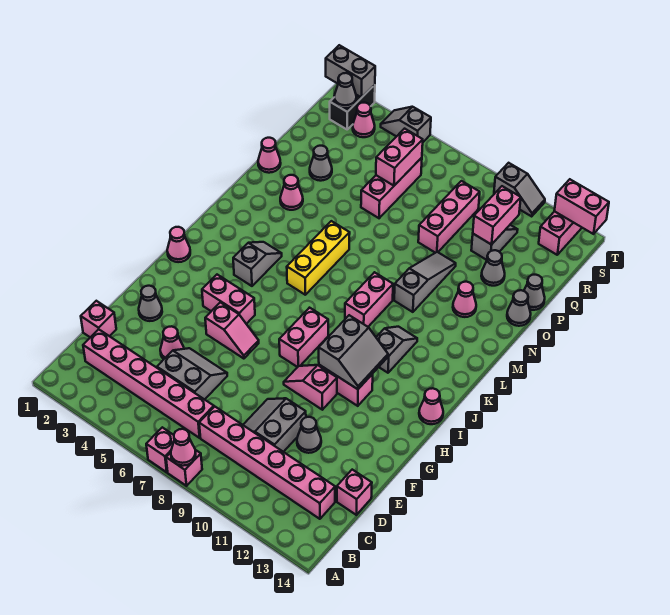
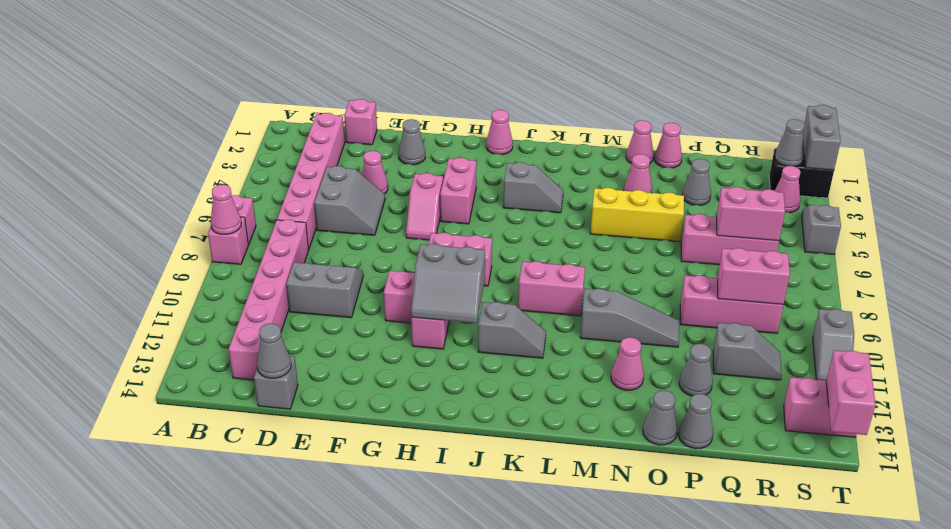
pink 1x1 brick [337,470,372,515] -> grey 1x1 brick [254,356,298,409]
grey 1x1 cone [297,417,321,453] -> grey 1x1 cone moved to [257,323,291,378]
pink 1x1 cone [419,388,443,424] -> pink 1x1 cone moved to [626,120,654,164]
yellow 1x3 brick [287,221,350,295] -> yellow 1x3 brick moved to [590,188,684,242]
pink 1x2 brick [473,186,521,245] -> pink 1x2 brick moved to [718,248,790,304]

